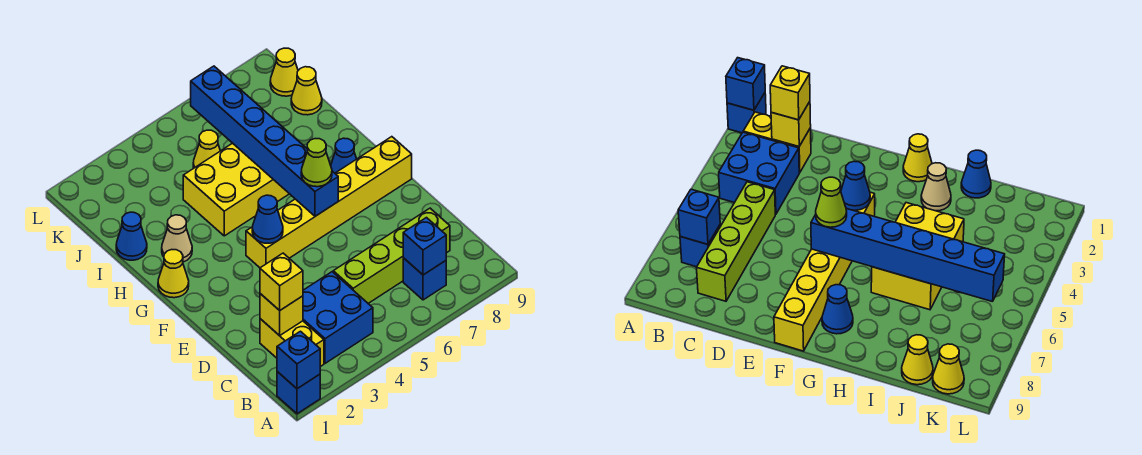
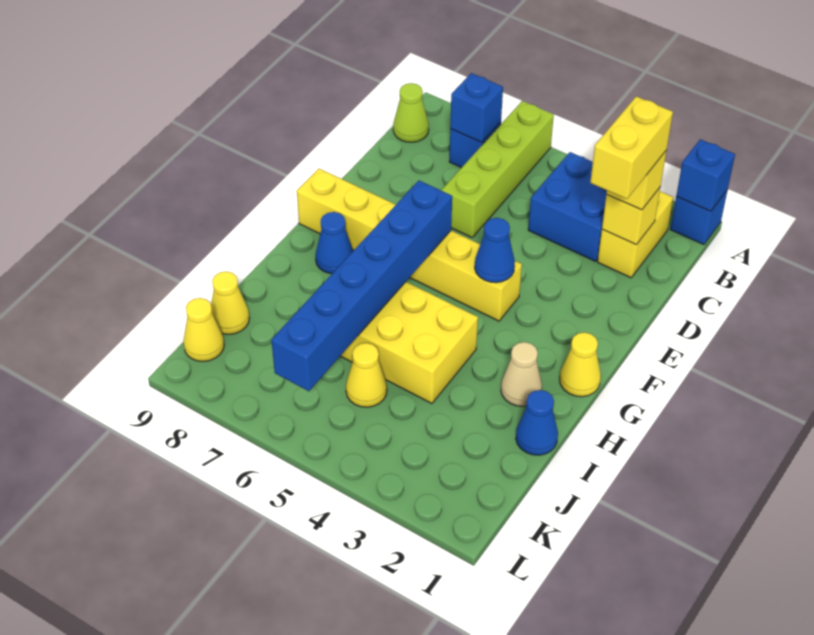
none -> yellow 1x2 brick [590,96,673,199]
lime 1x4 brick [333,208,450,303] -> lime 1x4 brick turned to [441,101,554,237]
lime 1x1 cone [301,139,332,187] -> lime 1x1 cone moved to [393,83,429,142]

